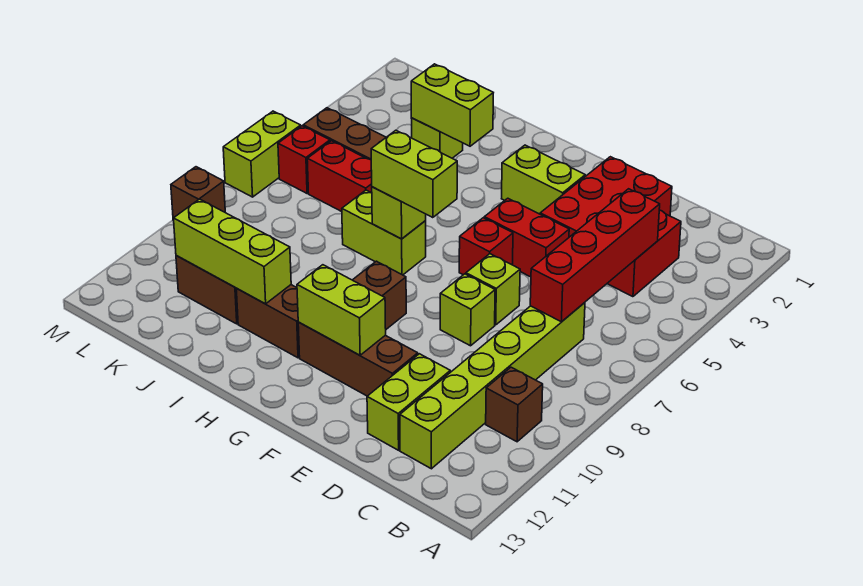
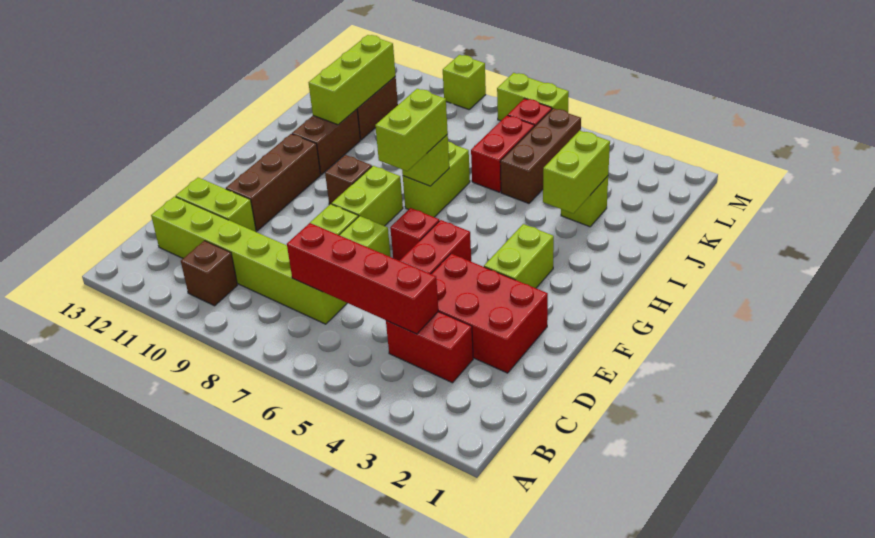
lime 1x2 brick [297,265,386,355] -> lime 1x2 brick moved to [332,166,403,226]
brown 1x1 brick [171,167,225,220] -> lime 1x1 brick [443,55,486,109]

